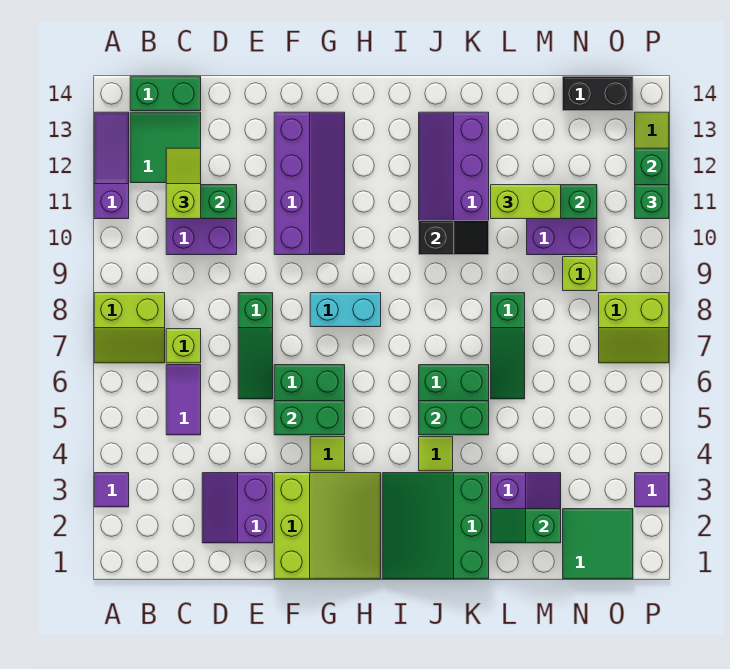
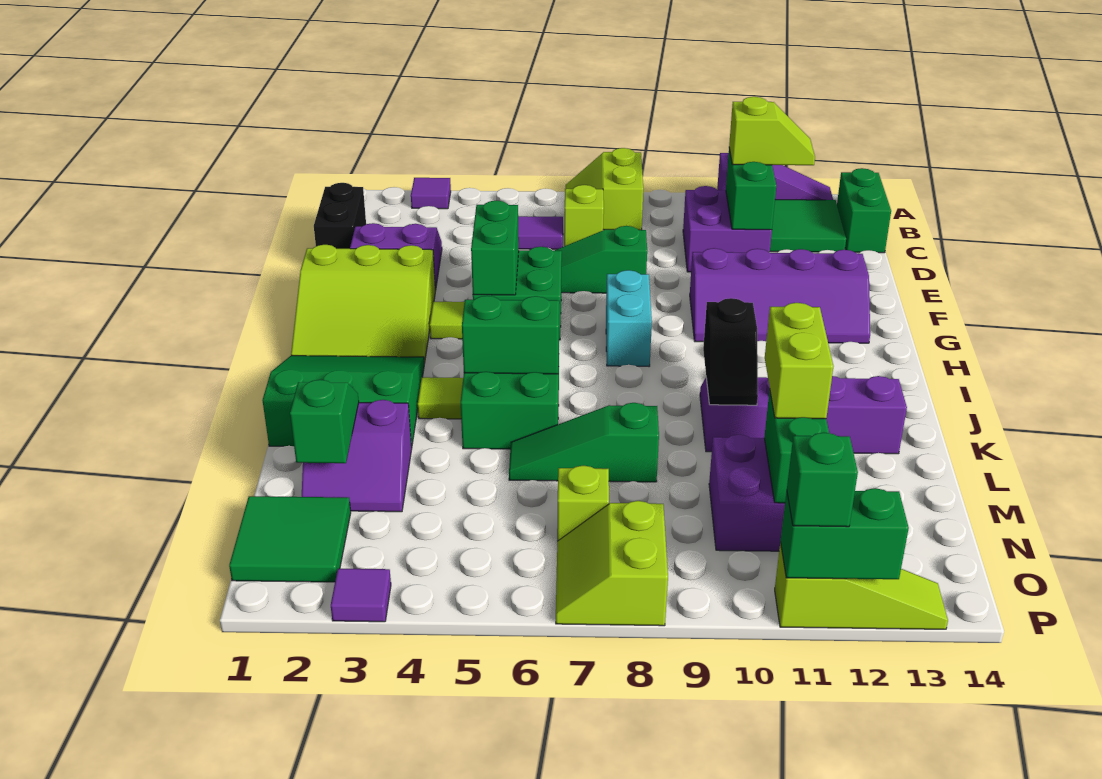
green 1x2 brick [419,401,489,435] -> green 1x2 brick turned to [462,296,559,374]
lime 1x1 brick [563,257,597,291] -> lime 1x1 brick moved to [557,466,609,541]
black 1x2 brick [563,76,633,111] -> black 1x2 brick moved to [314,183,366,249]

